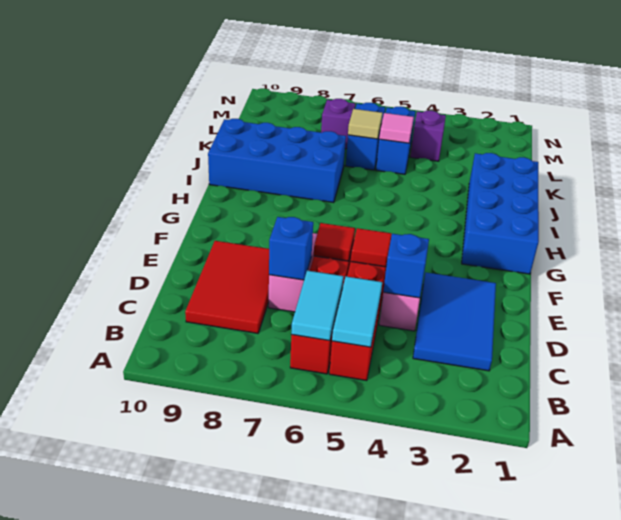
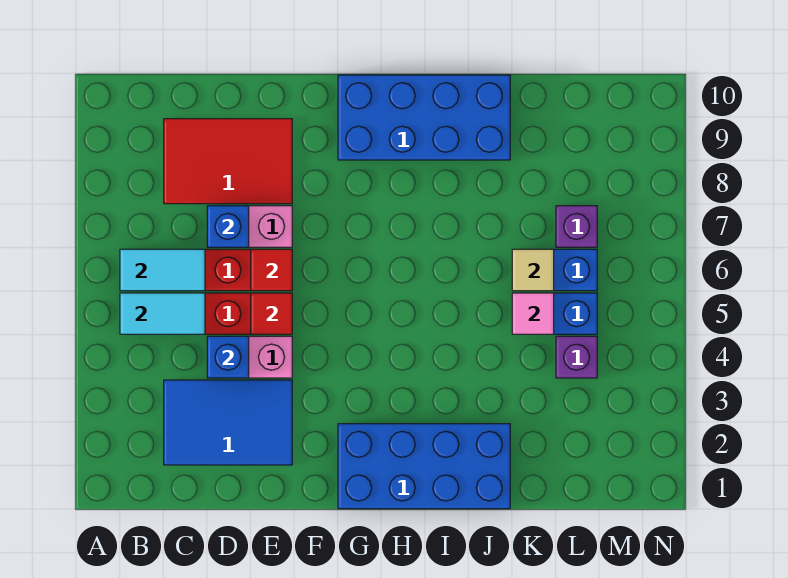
blue 2x4 brick [208,119,346,203] -> blue 2x4 brick turned to [338,75,510,160]

